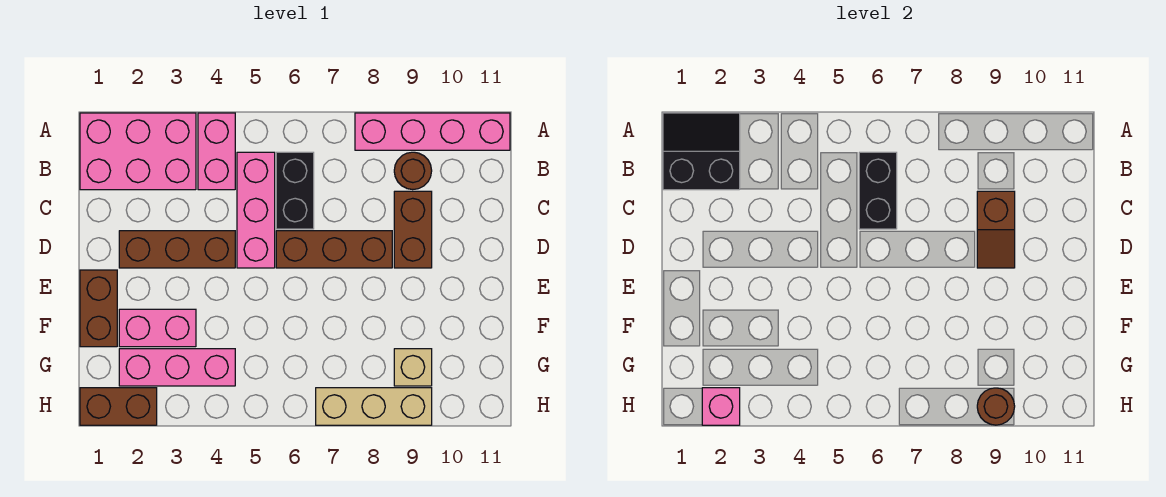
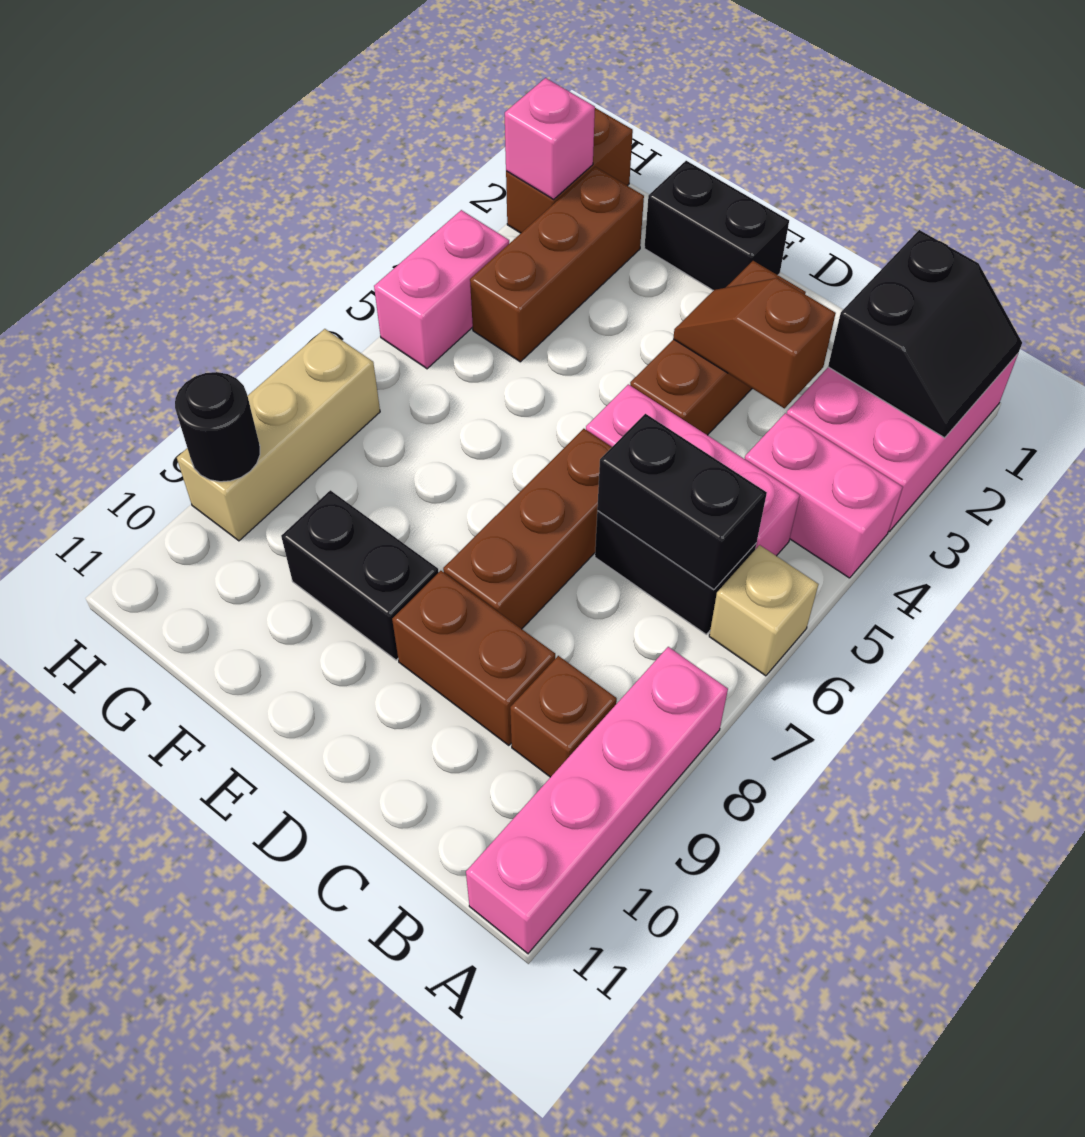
brown 1x1 round brick [394,152,432,190] -> brown 1x1 brick [510,656,617,777]
brown 1x2 slope [977,191,1015,268] -> brown 1x2 slope moved to [673,278,836,408]
brown 1x2 brick [80,270,117,347] -> black 1x2 brick [644,161,789,291]
none -> black 1x2 brick [281,490,439,660]
pink 1x2 brick [119,309,196,347] -> pink 1x2 brick moved to [374,210,509,369]
pink 1x3 brick [119,349,235,386] -> brown 1x3 brick [470,167,644,362]
tan 1x1 brick [394,349,432,386] -> tan 1x1 brick moved to [709,545,818,676]
brown 1x1 round brick [977,388,1015,425] -> black 1x1 round brick [175,372,260,482]

